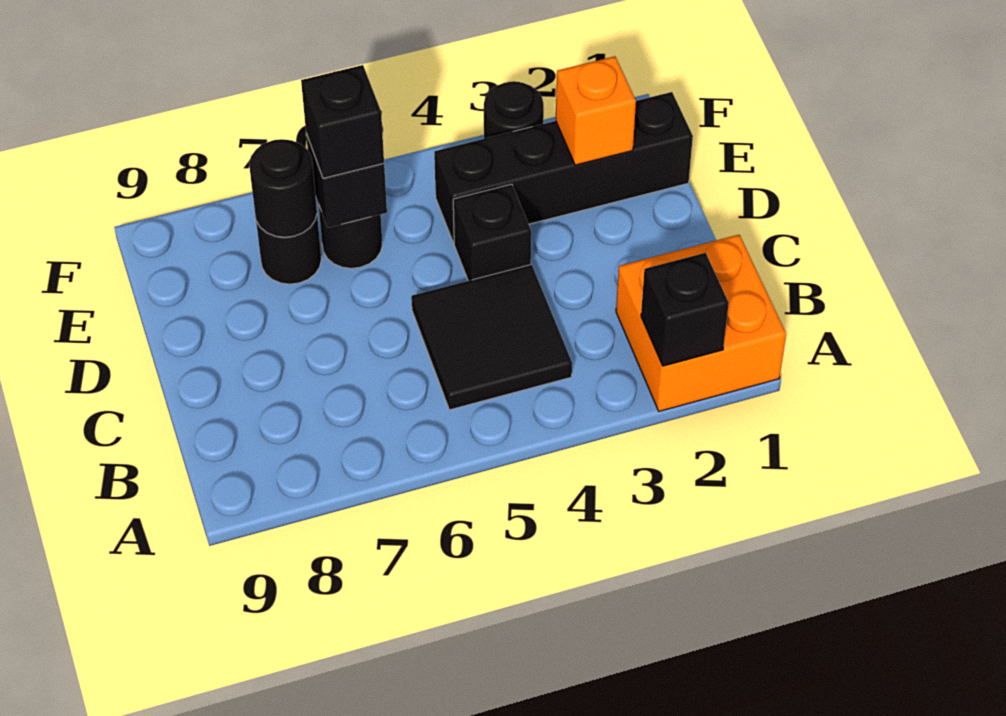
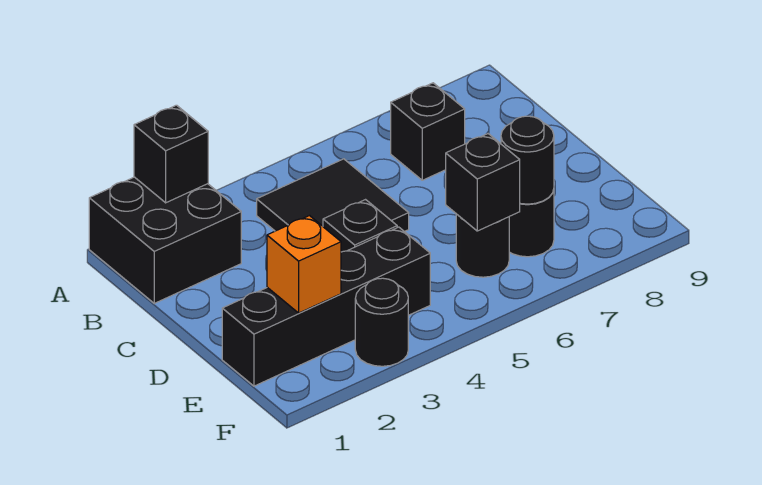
orange 2x2 brick [616,235,786,411] -> black 2x2 brick [89,177,241,303]
black 1x1 brick [301,65,384,178] -> black 1x1 brick moved to [391,83,465,180]

